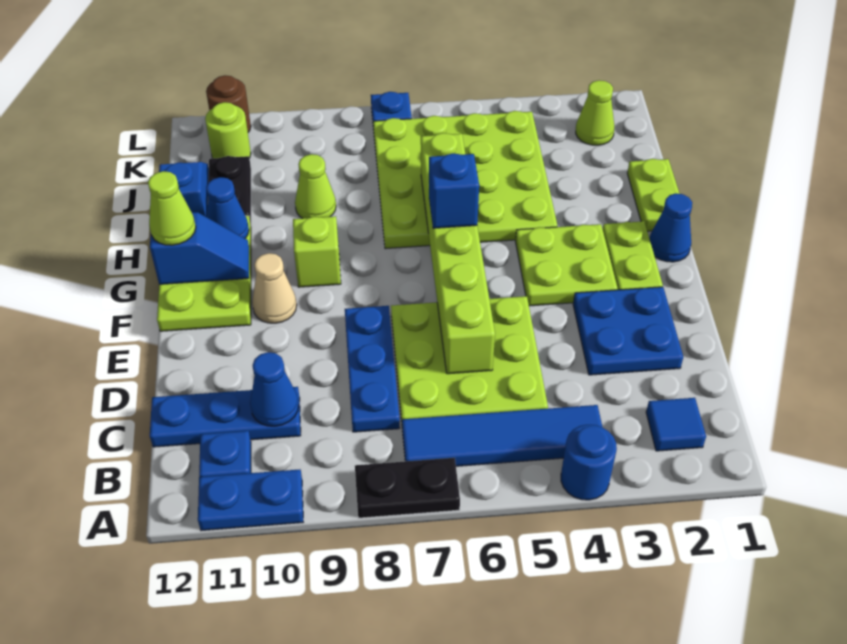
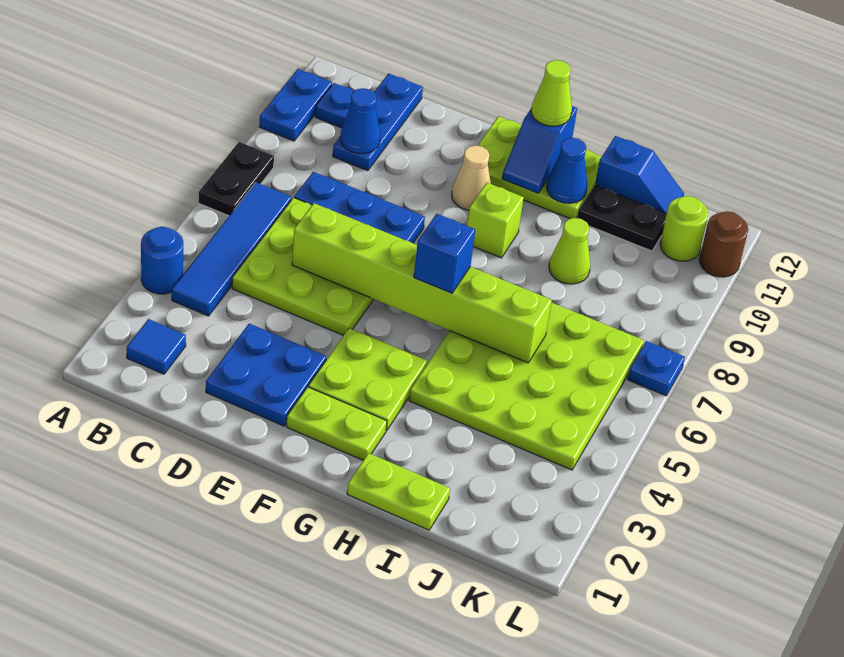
blue 1x1 cone [649,194,692,262] -> none
lime 1x1 cone [576,80,614,145] -> none

